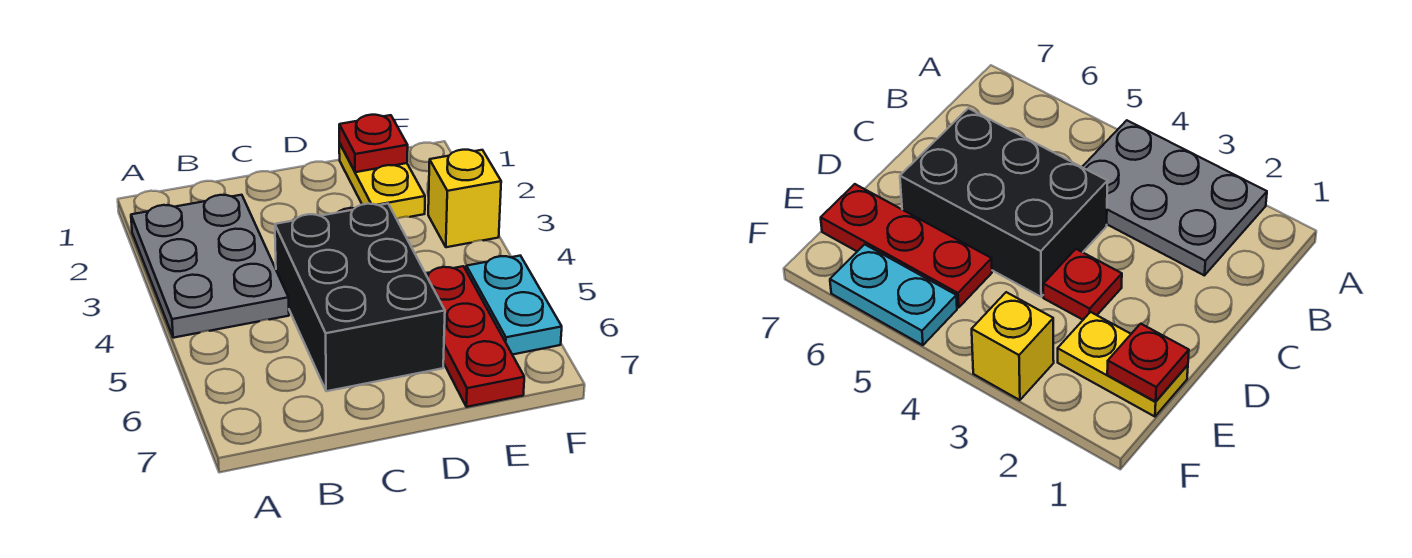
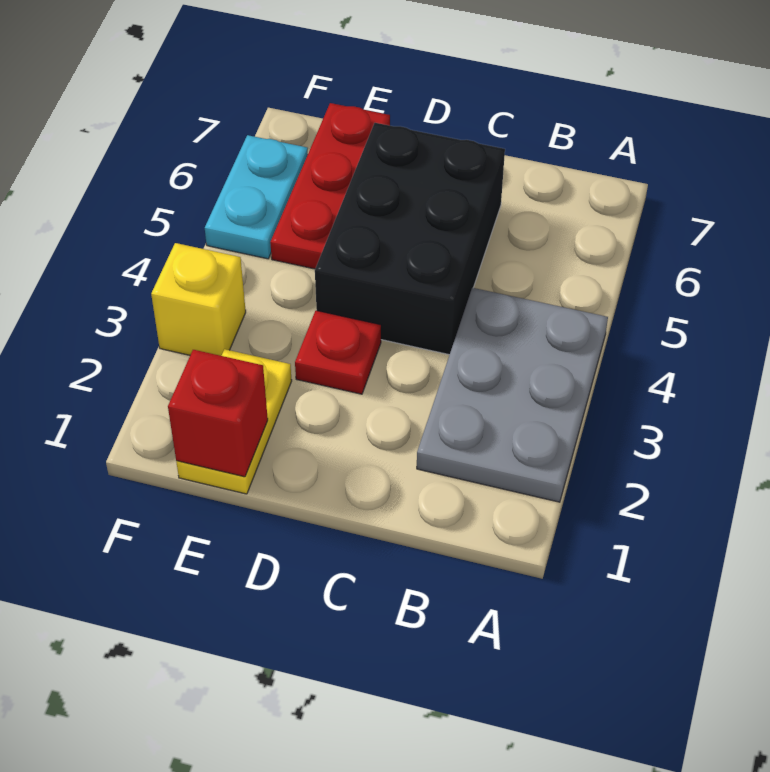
red 1x1 plate [339,115,408,172] -> red 1x1 brick [168,350,268,477]

